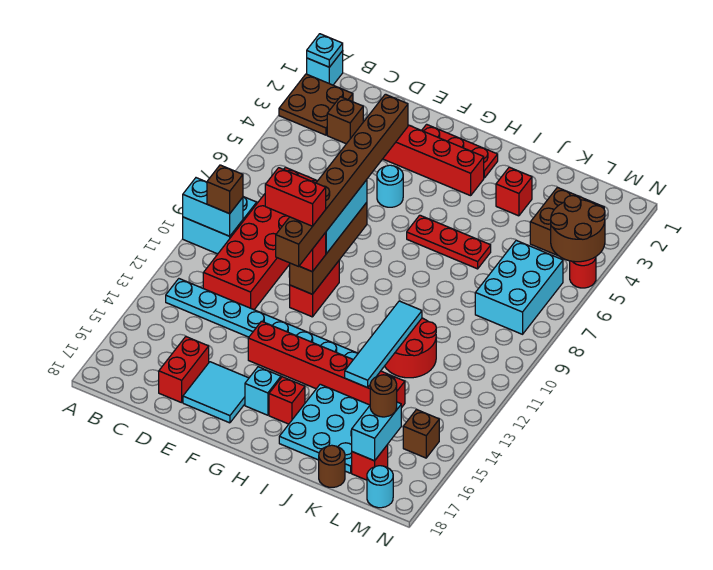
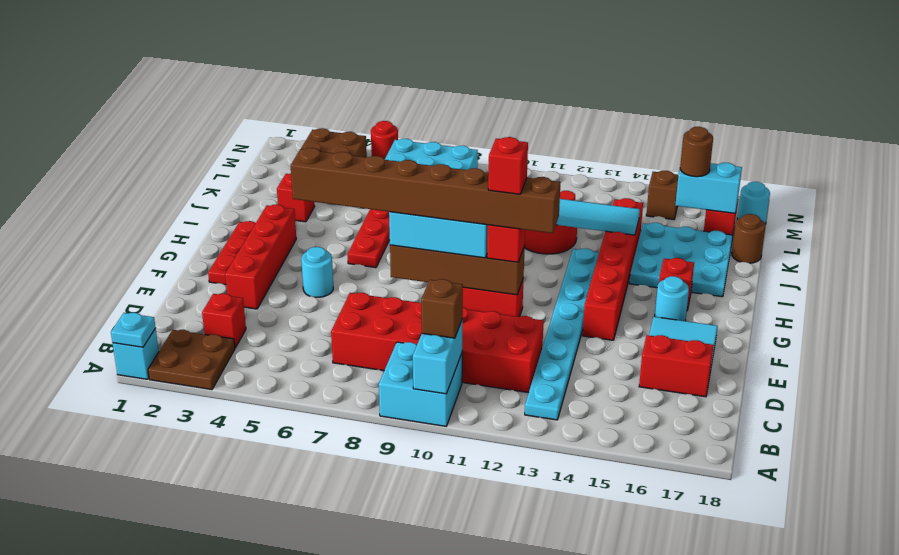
brown 1x1 brick [327,97,363,144] -> red 1x1 brick [202,294,246,348]
red 1x2 brick [265,168,326,226] -> red 1x1 brick [488,137,528,194]
cyan 1x1 brick [245,367,281,415] -> cyan 1x1 round brick [655,276,689,321]
brown 2x2 round brick [551,196,605,262] -> none

